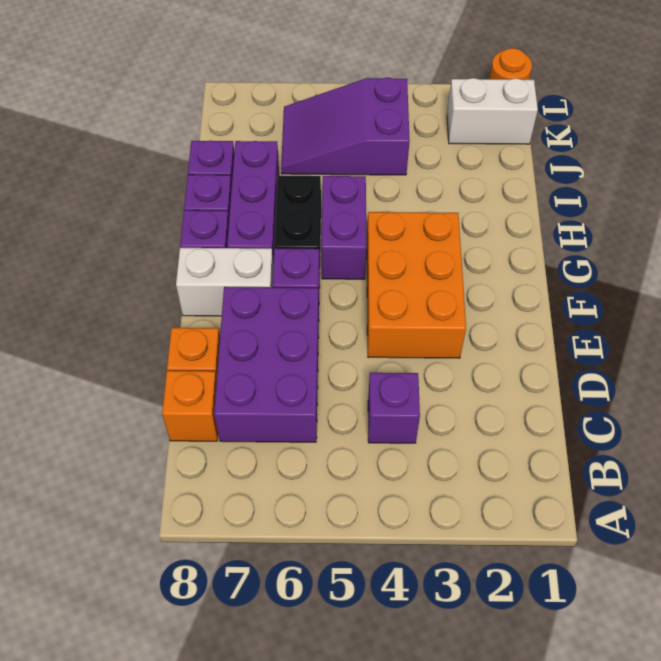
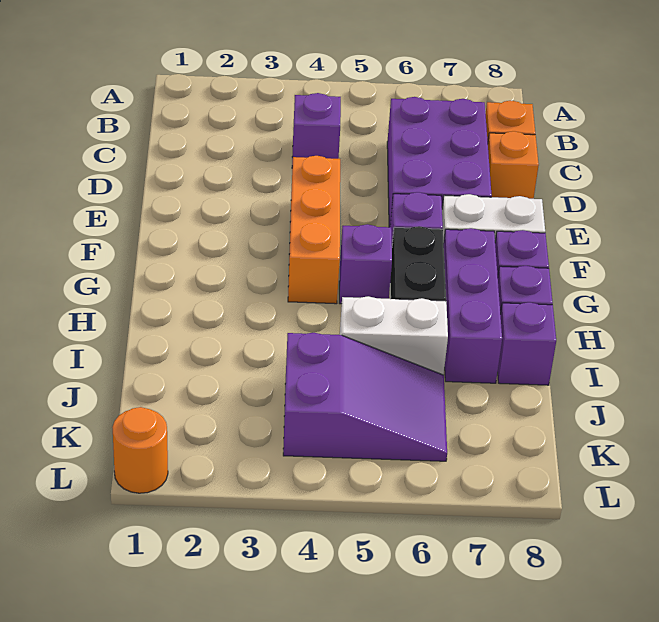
orange 2x3 brick [367,212,466,358] -> orange 1x3 brick [288,156,340,304]
purple 1x2 brick [321,176,366,279] -> purple 1x1 brick [339,224,392,304]
white 1x2 brick [447,78,538,144] -> white 1x2 brick moved to [340,296,448,375]

